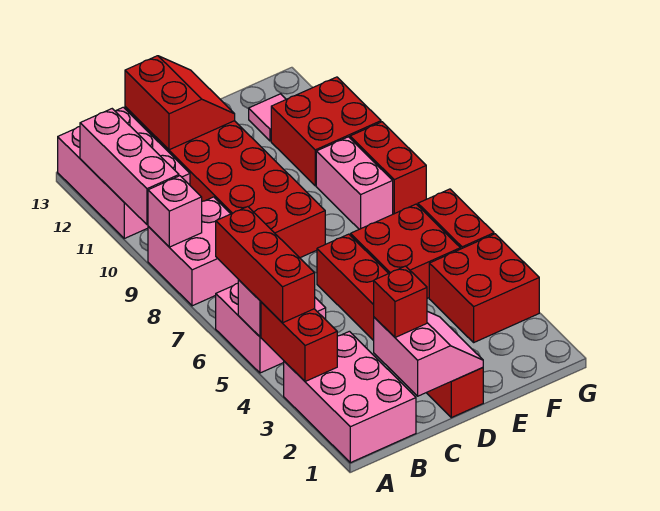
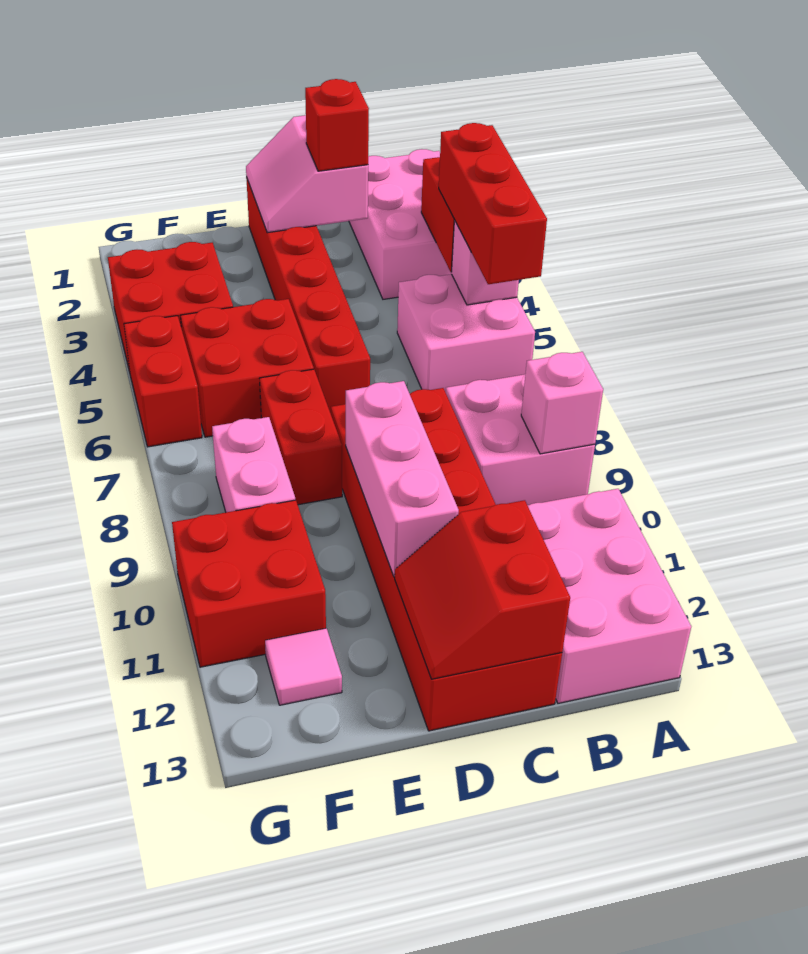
pink 1x3 brick [80,109,179,225] -> pink 1x3 brick moved to [346,381,459,577]
red 1x2 brick [350,122,426,214] -> red 1x2 brick moved to [260,369,342,505]

